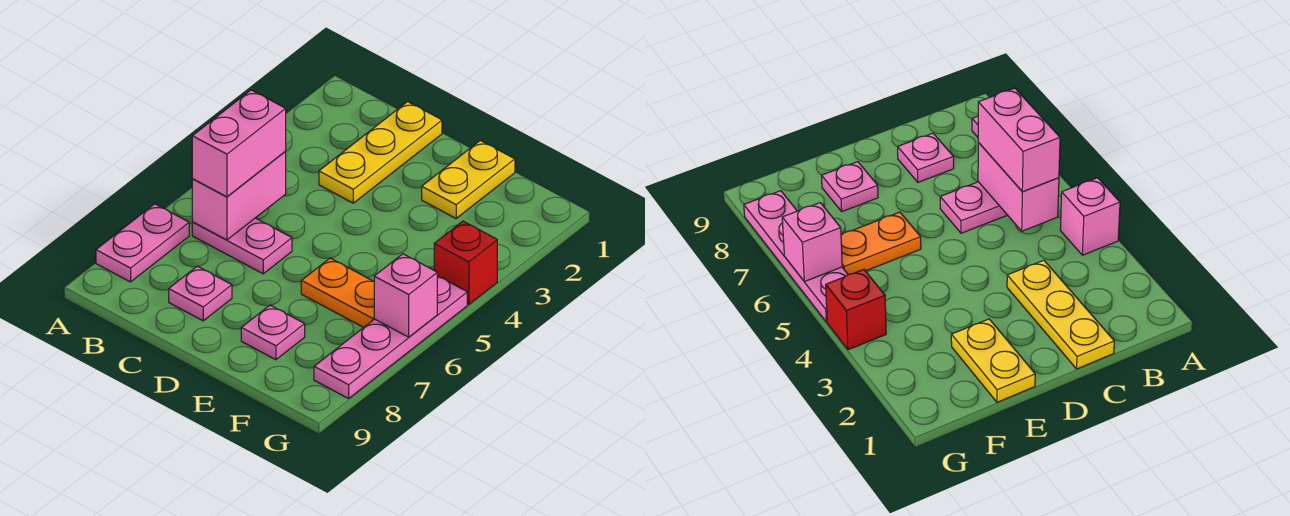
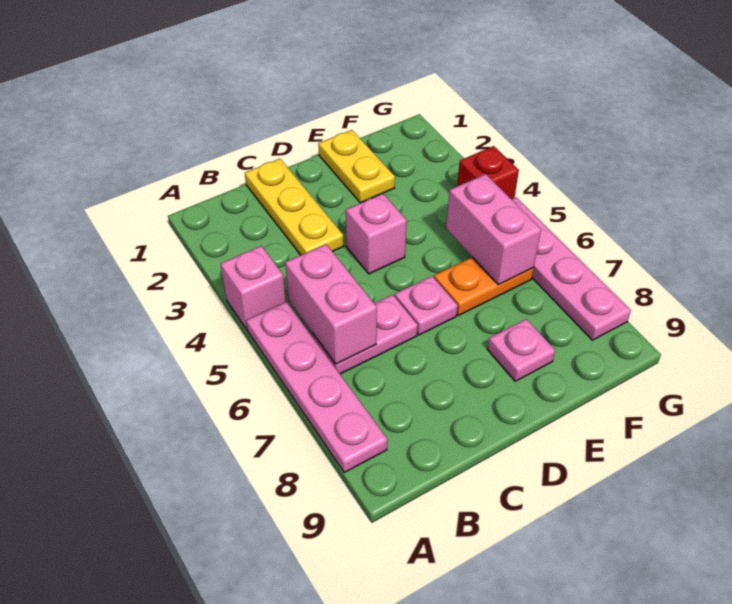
pink 1x2 plate [96,204,189,282] -> pink 1x4 plate [246,302,387,472]
pink 1x2 brick [192,90,286,197] -> pink 1x2 brick moved to [446,174,541,285]
pink 1x1 plate [169,266,232,321] -> pink 1x1 plate moved to [395,276,458,335]
pink 1x1 brick [374,254,437,337] -> pink 1x1 brick moved to [346,194,407,274]

